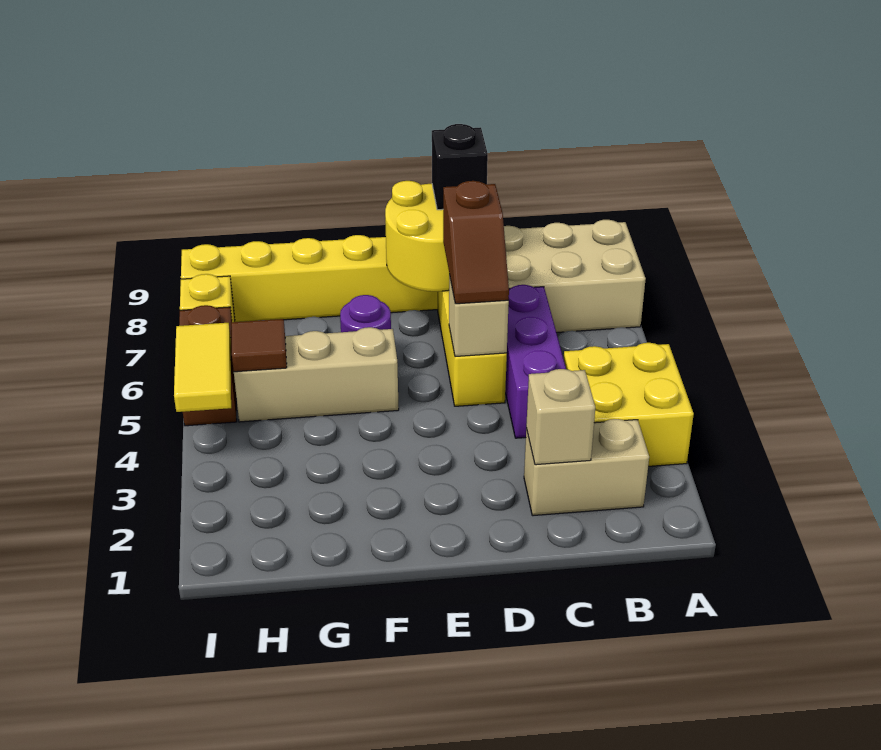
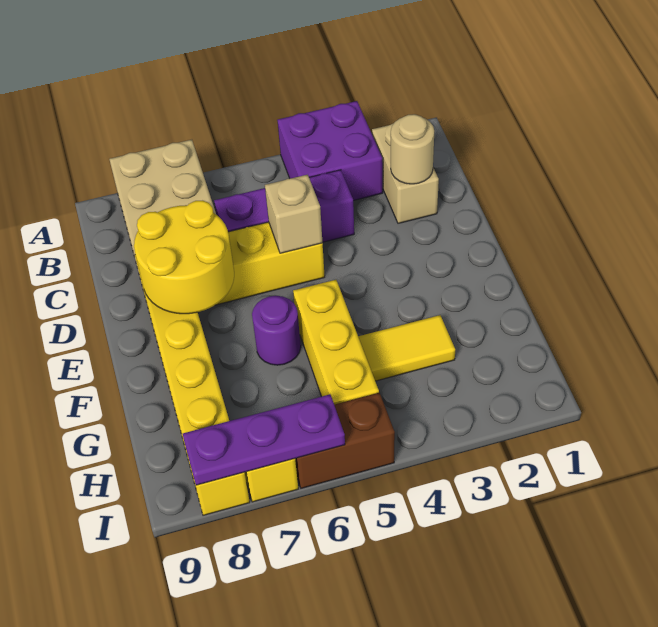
yellow 2x2 brick [564,343,694,466] -> purple 2x2 brick [277,101,383,201]
tan 1x1 brick [526,369,595,465] -> tan 1x1 round brick [391,114,434,184]
brown 1x2 slope [443,181,509,304] -> none
black 1x1 brick [432,124,488,210] -> none
tan 1x3 brick [234,327,399,422] -> yellow 1x3 brick [293,280,379,405]
brown 1x1 tile [231,319,287,372] -> none
yellow 1x2 tile [174,323,231,412] -> yellow 1x2 tile moved to [358,315,455,381]
none -> purple 1x3 plate [183,394,345,485]

